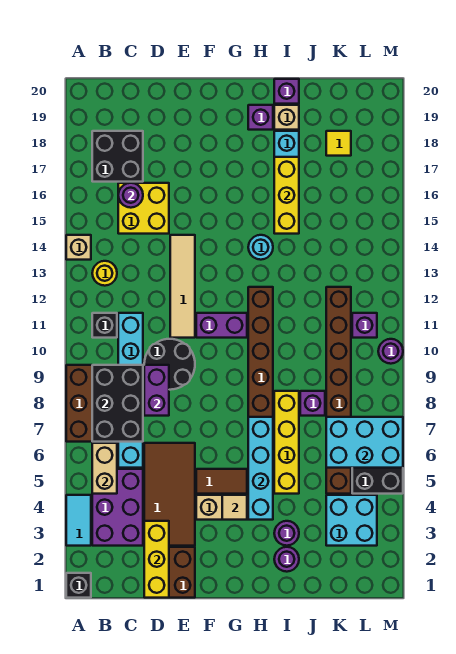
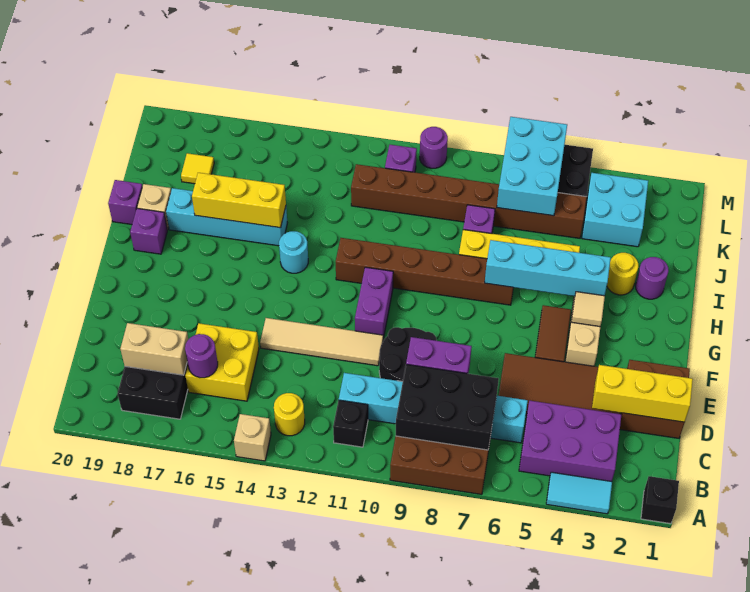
tan 1x2 brick [92,443,117,494] -> tan 1x2 brick moved to [120,323,188,375]
purple 1x1 round brick [274,521,299,546] -> yellow 1x1 round brick [607,253,638,295]

